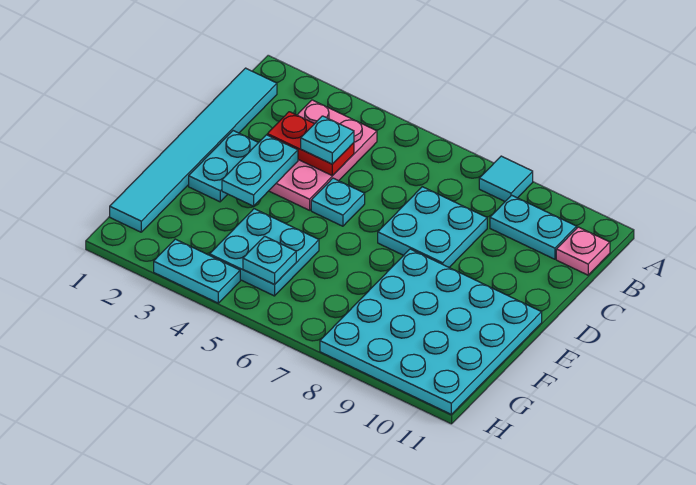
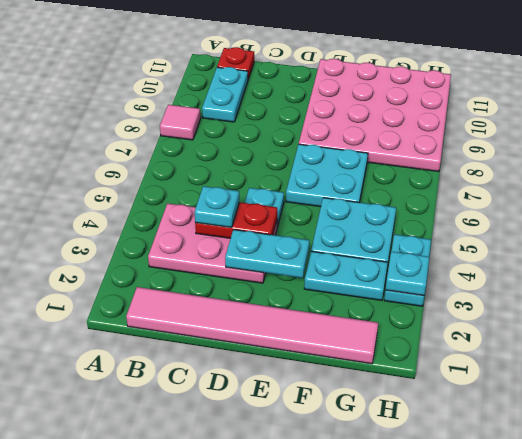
cyan 1x1 tile [479,156,533,201] -> pink 1x1 tile [160,105,201,140]
cyan 1x6 tile [110,68,277,232] -> pink 1x6 tile [126,287,378,364]
pink 1x1 plate [556,227,610,275] -> red 1x1 plate [217,47,254,79]
red 1x2 plate [267,112,354,176] -> red 1x2 plate turned to [195,202,277,238]
cyan 2x2 plate [378,187,487,267] -> cyan 2x2 plate moved to [286,144,368,207]
cyan 1x2 plate [189,131,258,202] -> cyan 1x2 plate moved to [304,251,388,300]
cyan 4x4 plate [320,249,542,414] -> pink 4x4 plate [299,59,451,172]
cyan 1x1 plate [243,236,296,285] -> cyan 1x1 plate moved to [386,251,429,296]

